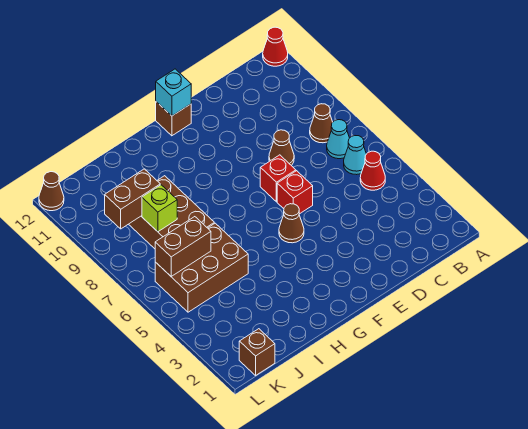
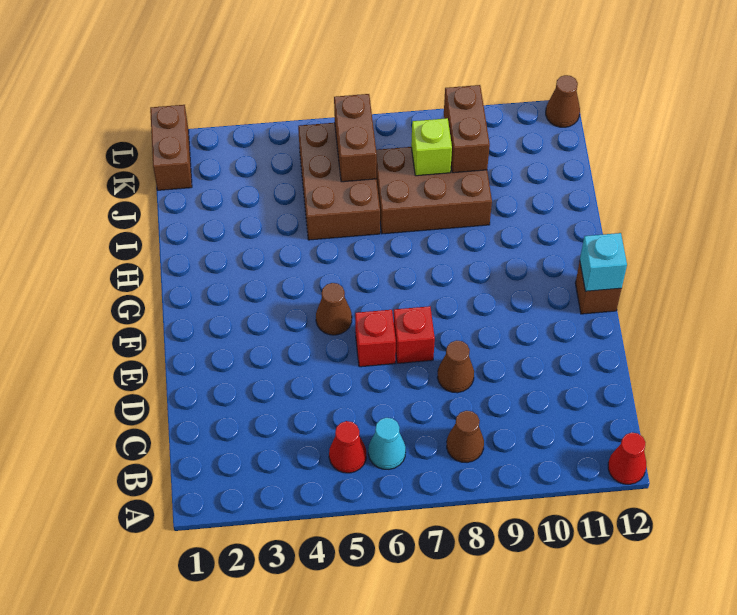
cyan 1x1 cone [327,120,349,159] -> none
brown 1x1 brick [239,329,275,375] -> brown 1x2 brick [150,105,192,190]

